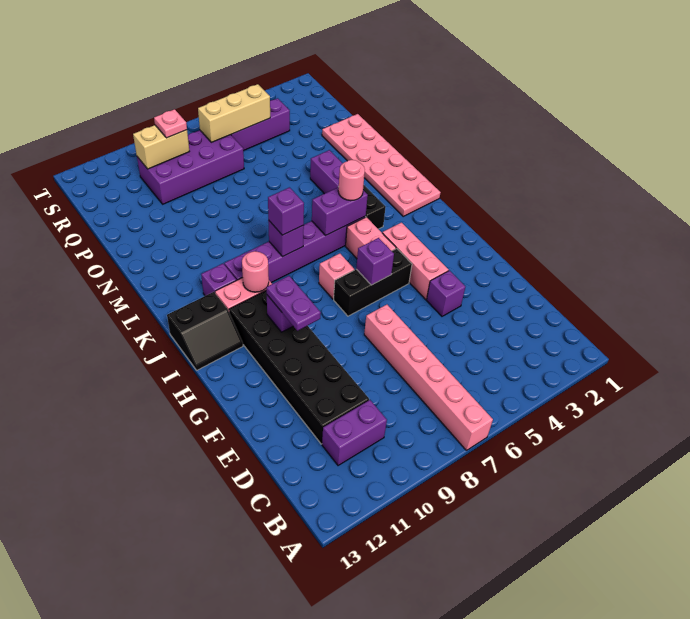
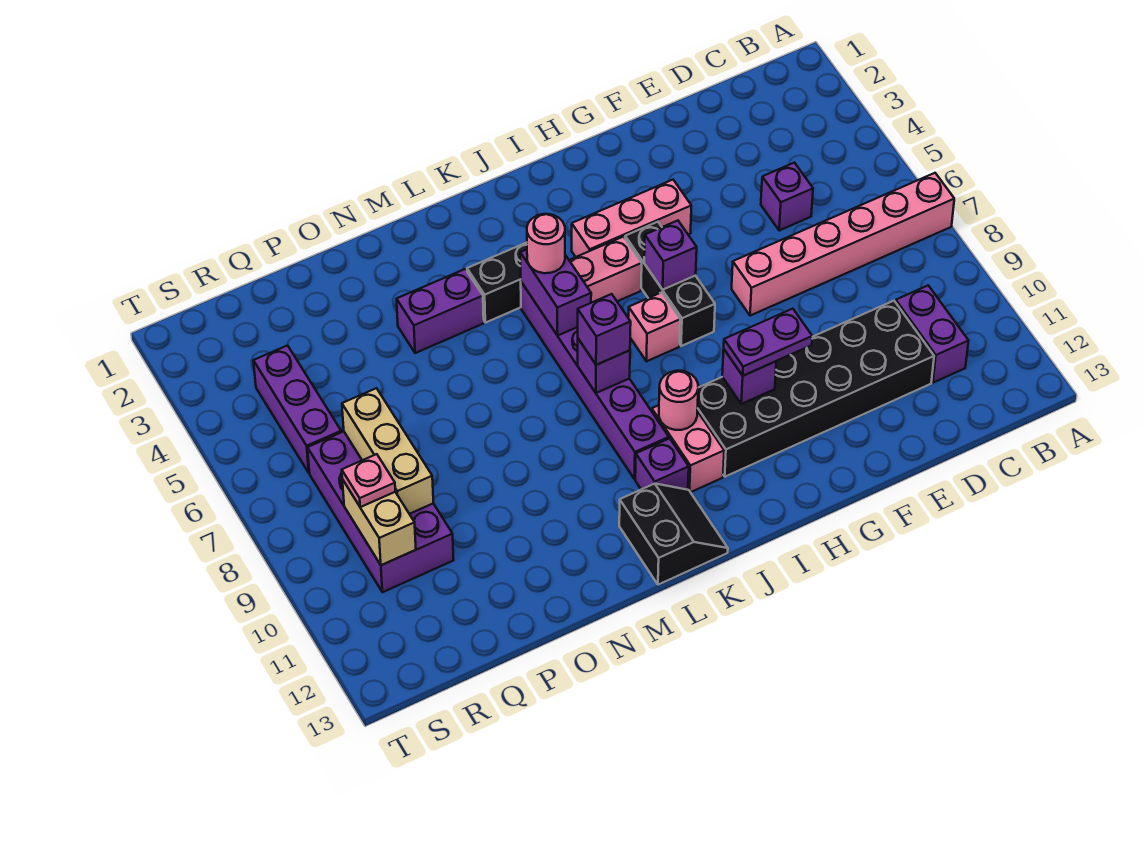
purple 1x1 brick [427,271,465,316] -> purple 1x1 brick moved to [761,163,813,230]
black 2x2 slope [167,292,243,370] -> black 2x2 slope moved to [619,484,728,585]
pink 2x6 plate [322,114,441,216] -> none
tan 1x3 brick [198,84,270,142] -> tan 1x3 brick moved to [342,388,433,514]

